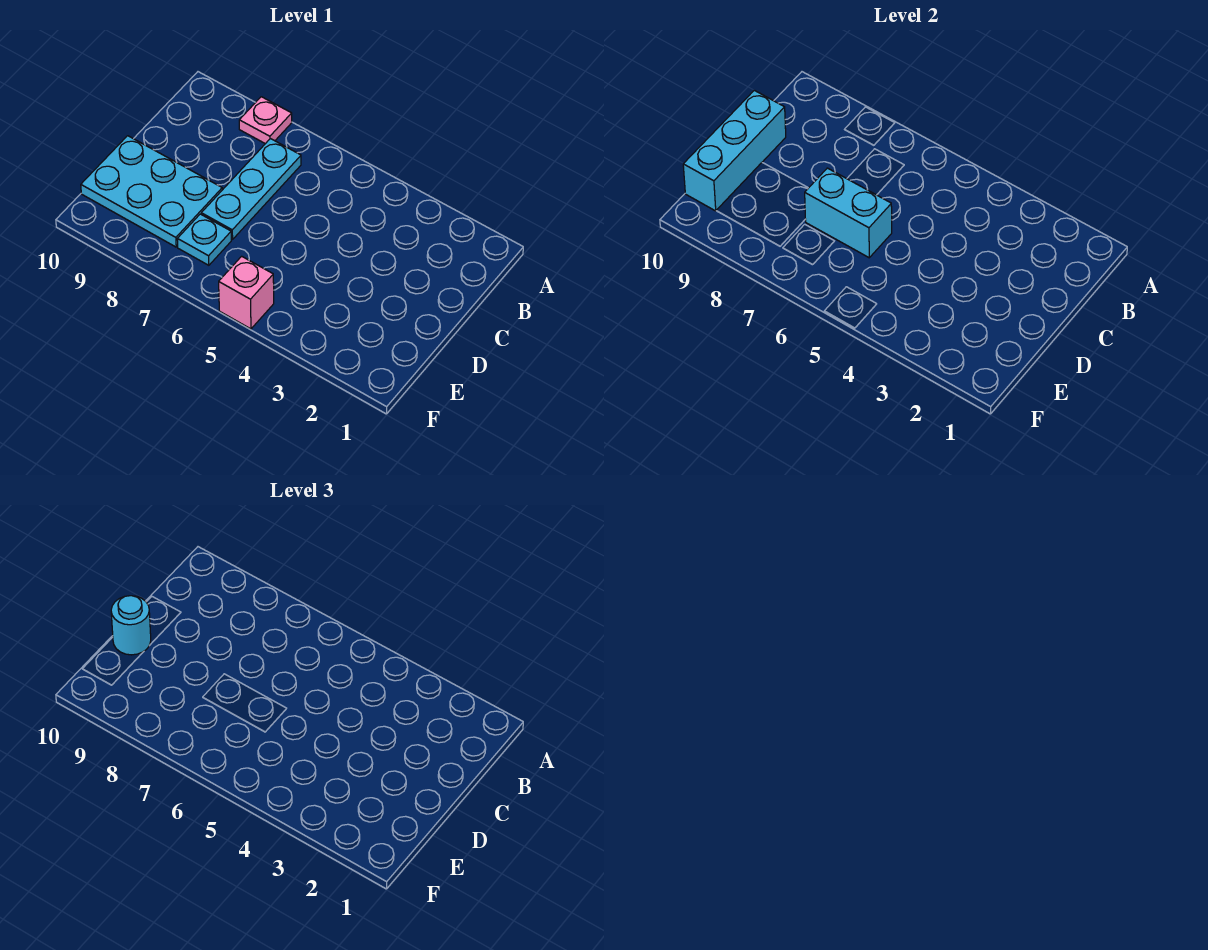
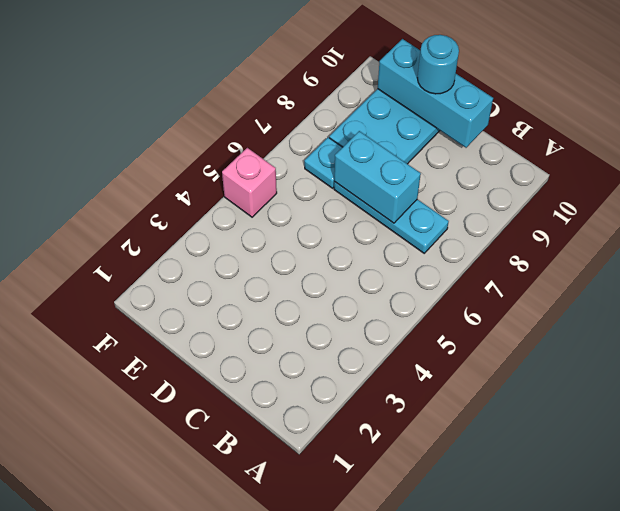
pink 1x1 plate [239,97,292,144] -> none
cyan 1x2 brick [805,168,892,258] -> cyan 1x2 brick turned to [334,131,421,223]

